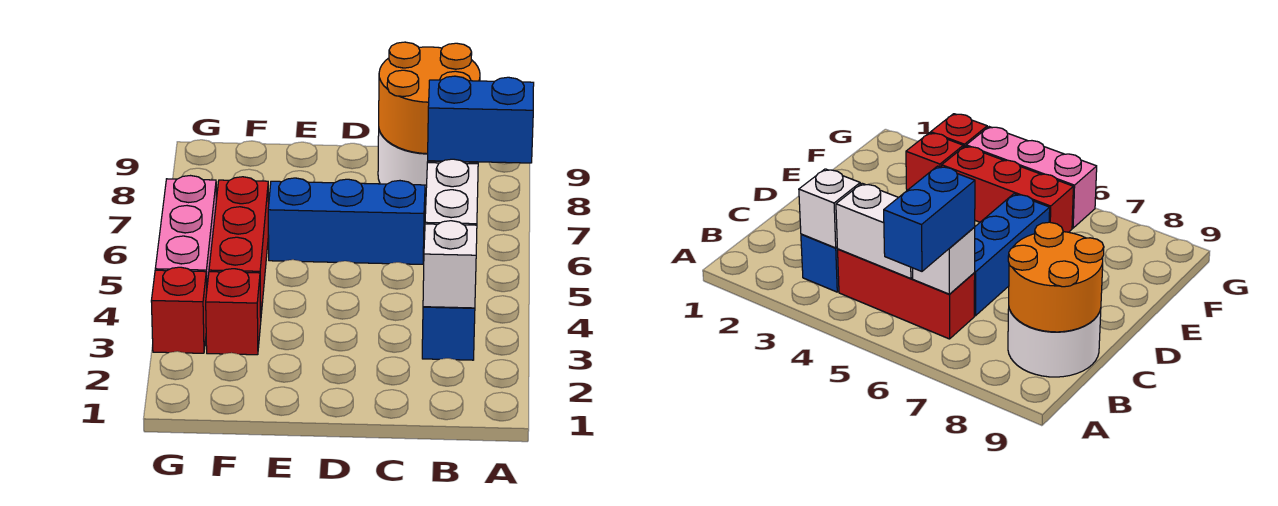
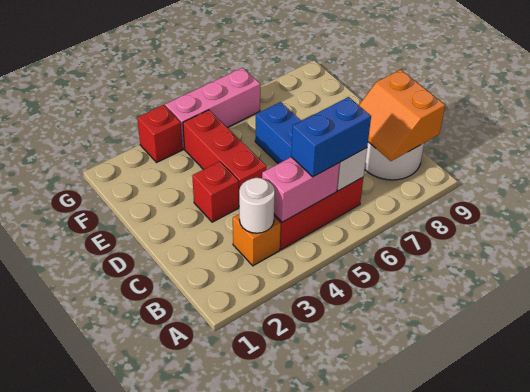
blue 1x2 brick [428,76,534,163] -> blue 1x2 brick turned to [291,97,371,177]
blue 1x1 brick [422,307,475,360] -> orange 1x1 brick [233,214,281,266]
white 1x1 brick [423,221,477,308] -> white 1x1 round brick [239,178,275,233]
white 1x2 brick [425,159,478,225] -> pink 1x2 brick [262,157,340,222]
orange 2x2 round brick [379,42,480,154] -> orange 2x2 slope [359,70,445,161]
red 1x1 brick [206,269,261,355] -> red 1x1 brick moved to [192,162,239,222]
red 1x3 brick [209,177,269,317] -> red 1x3 brick turned to [183,110,266,190]

